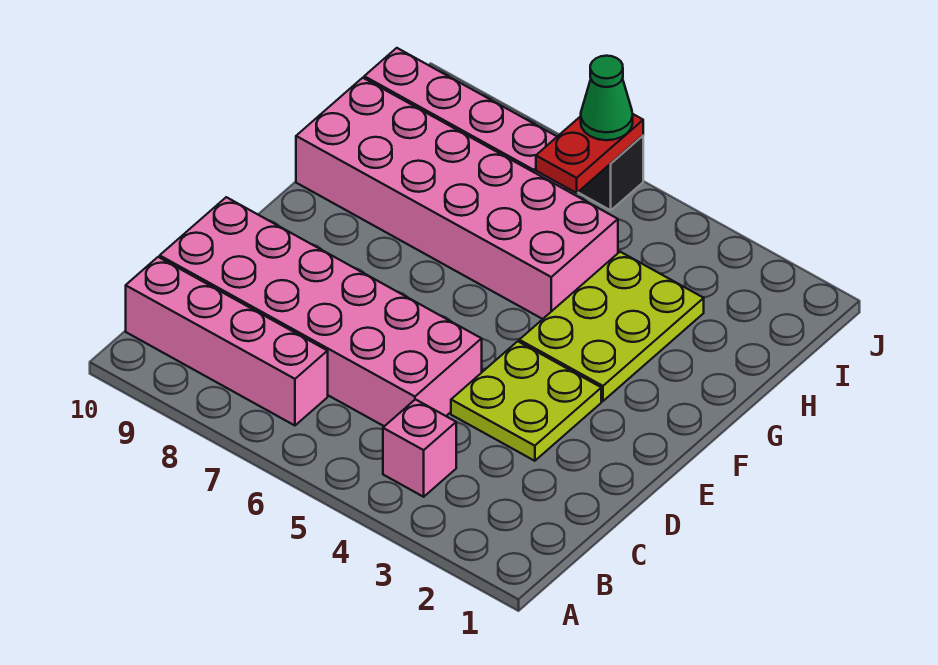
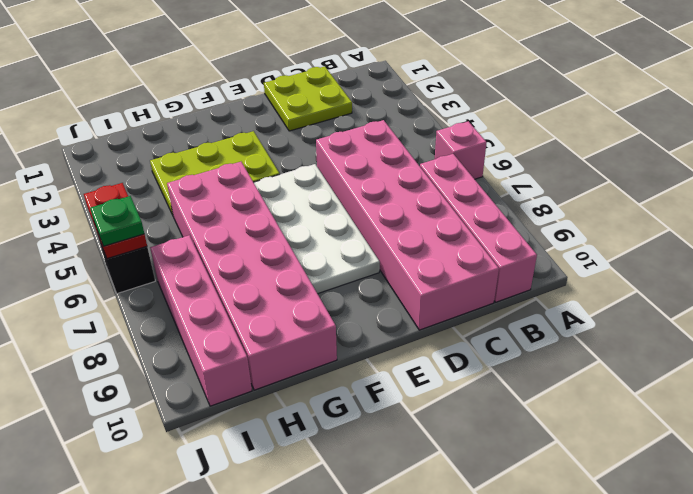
pink 1x1 brick [383,399,456,497] -> pink 1x1 brick moved to [435,121,487,179]
lime 2x2 plate [451,341,601,461] -> lime 2x2 plate moved to [264,67,352,131]
none -> white 2x4 plate [254,164,380,294]
red 1x2 plate [536,114,643,193] -> red 1x2 plate turned to [84,183,147,259]
green 1x1 cone [581,56,633,140] -> green 1x1 plate [90,196,144,246]

